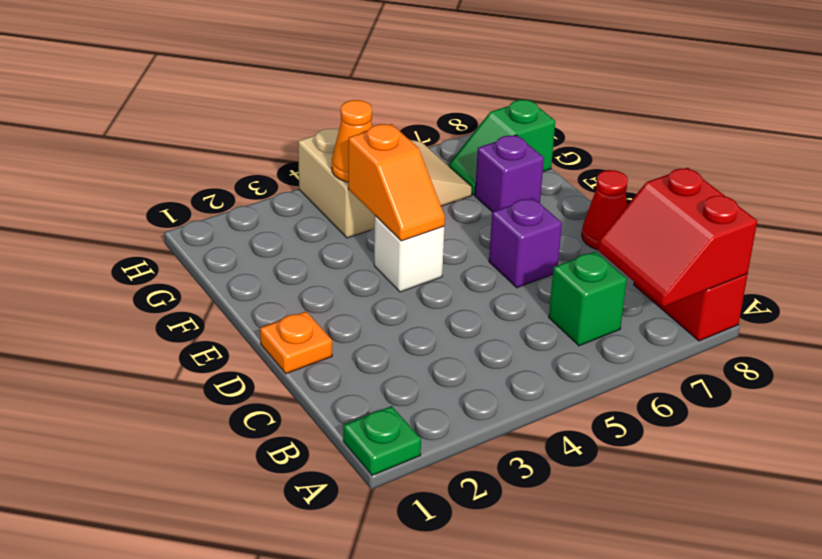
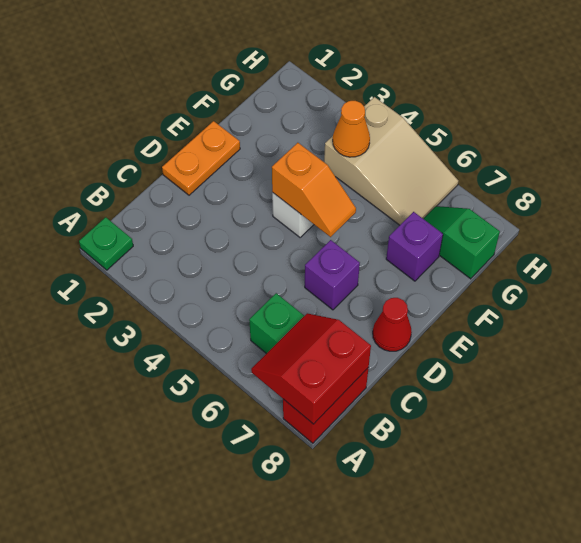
orange 1x1 plate [260,312,332,374] -> orange 1x2 plate [162,121,240,195]
orange 1x2 slope [348,124,445,241] -> orange 1x2 slope turned to [272,143,356,237]

